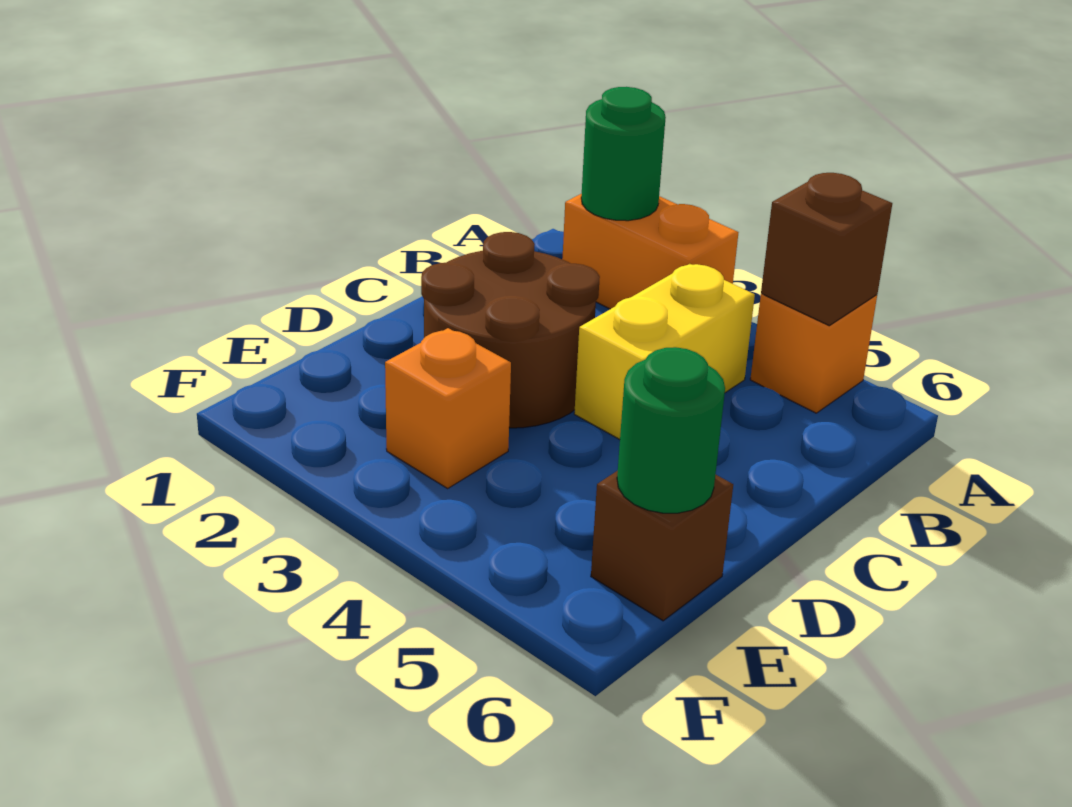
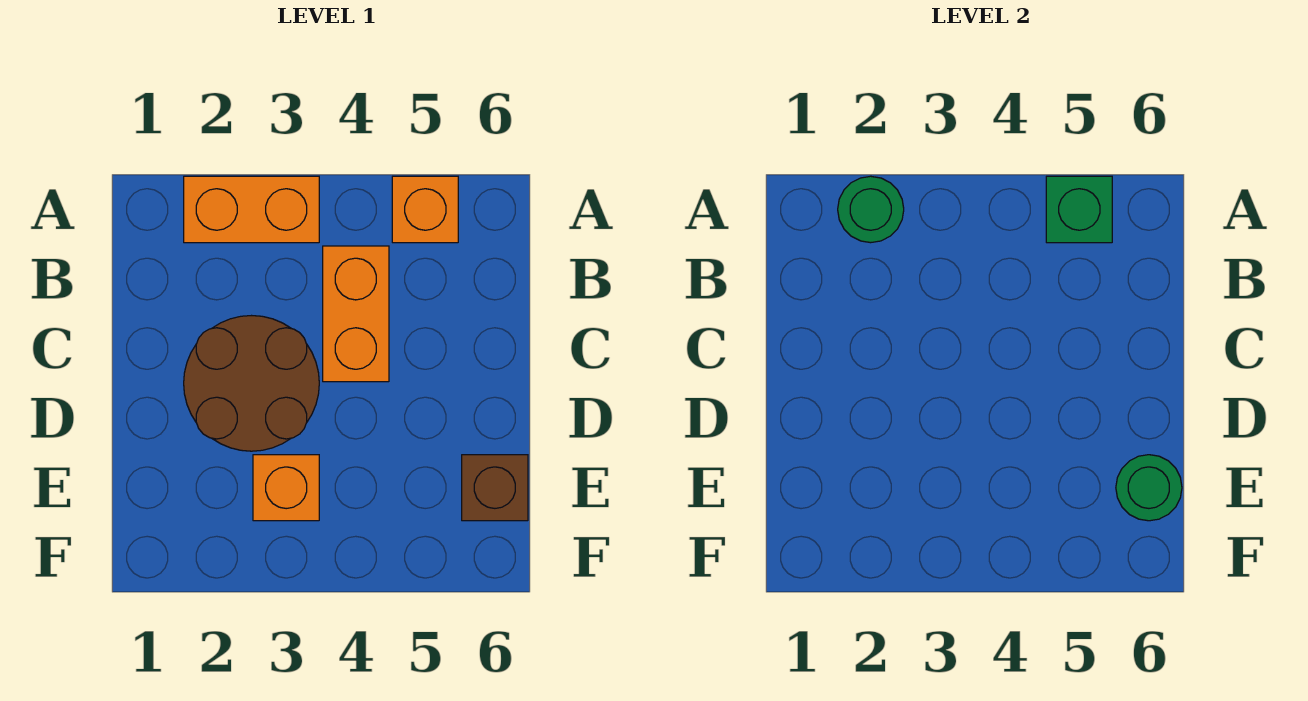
brown 1x1 brick [761,173,892,326] -> green 1x1 brick [1046,176,1112,243]
yellow 1x2 brick [574,264,755,439] -> orange 1x2 brick [323,246,389,382]

